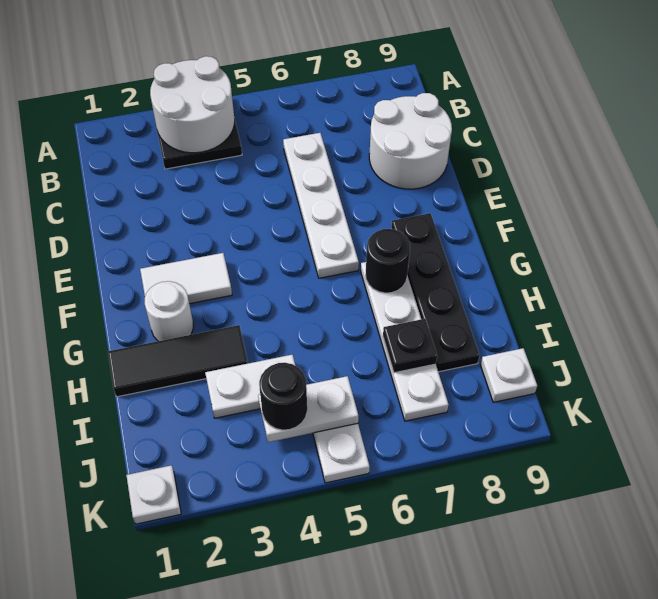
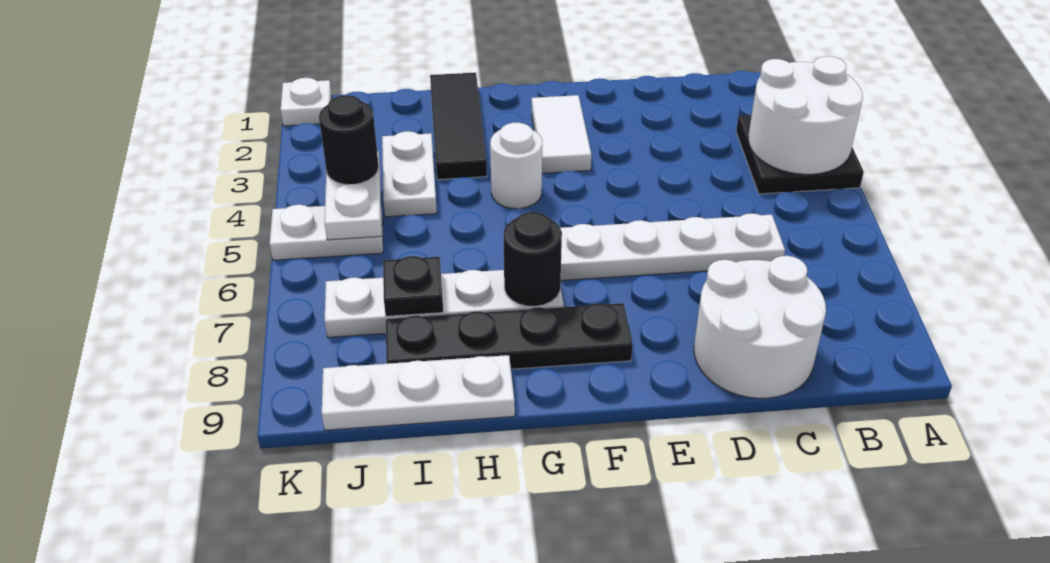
white 1x1 round brick [145,281,193,341] -> white 1x1 round brick moved to [490,123,542,209]
white 1x1 plate [481,348,537,402] -> white 1x3 plate [322,355,515,430]

